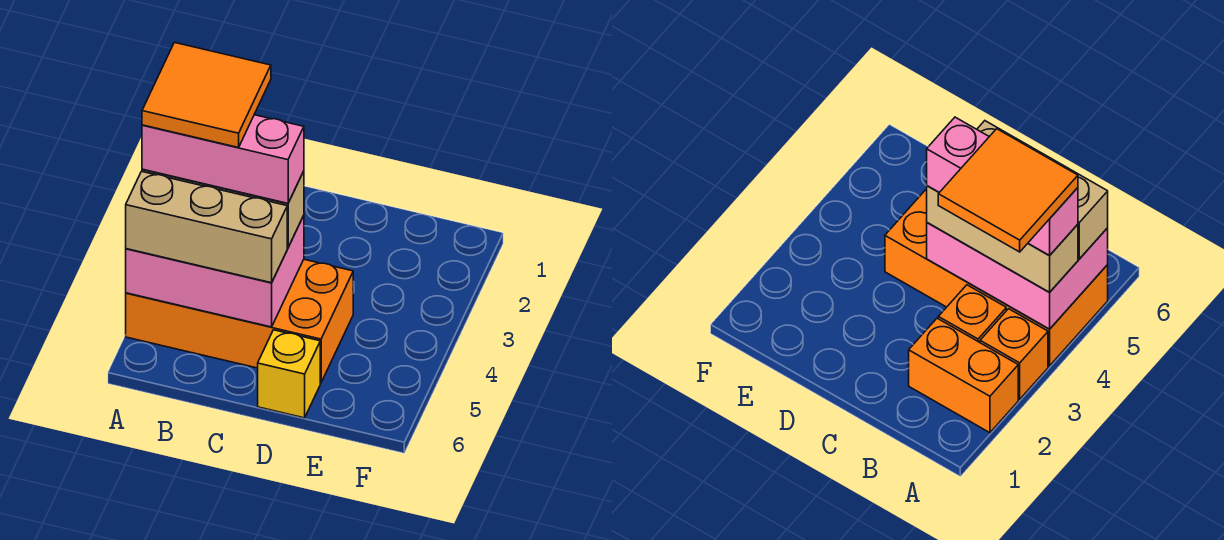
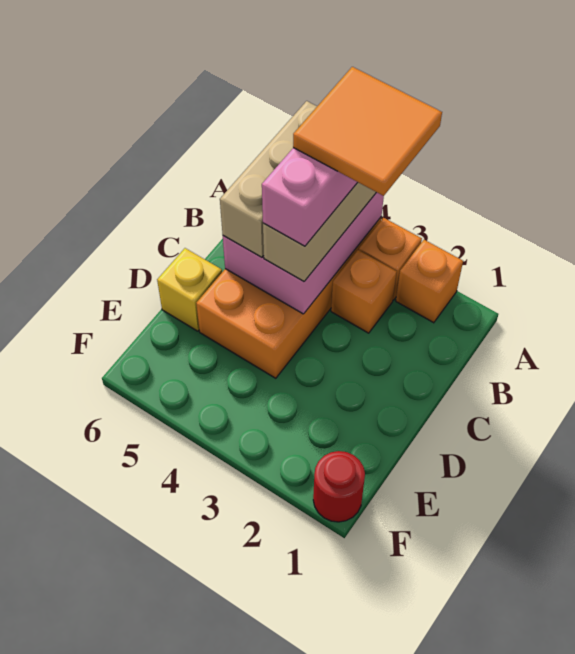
orange 1x2 brick [909,318,1018,433] -> orange 1x1 brick [396,240,463,323]
none -> red 1x1 round brick [313,451,365,522]

